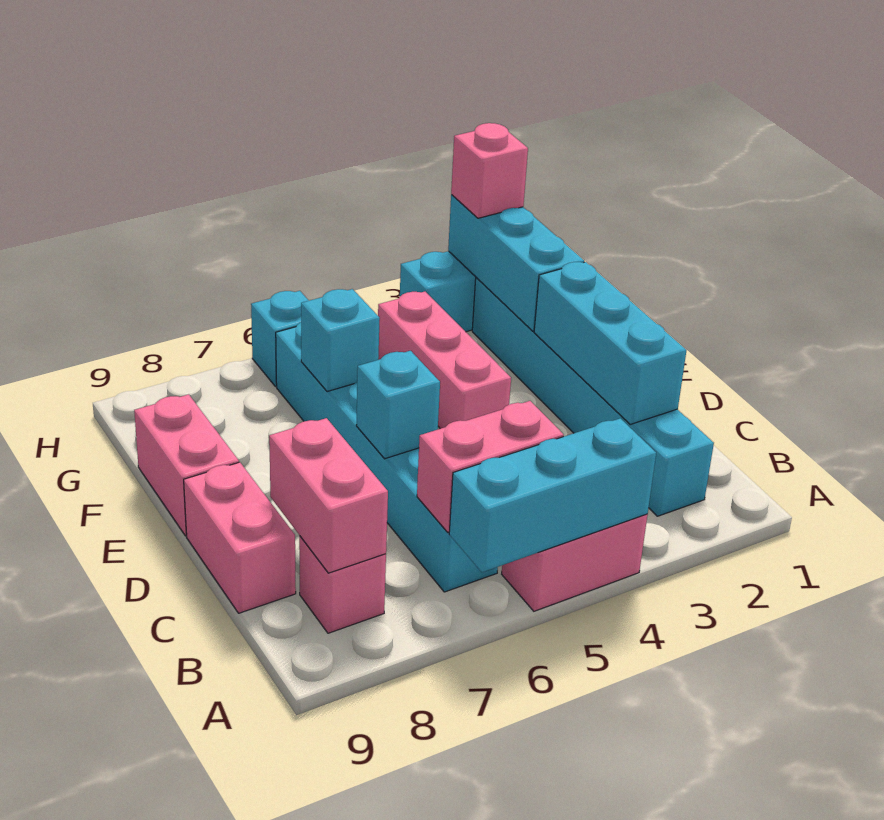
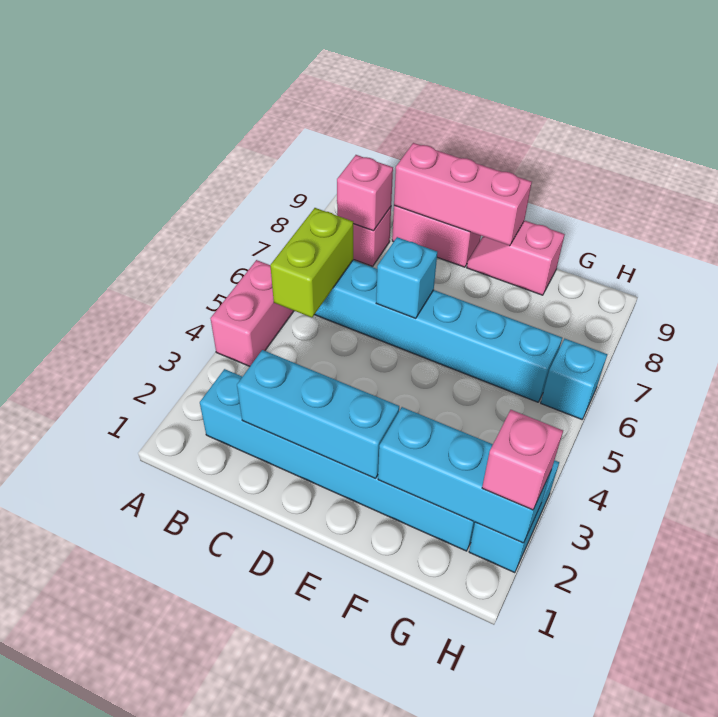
cyan 1x3 brick [449,418,656,572] -> none
pink 1x2 brick [417,401,564,532] -> lime 1x2 brick [270,208,353,318]
pink 1x2 brick [269,418,388,573] -> pink 1x1 brick [337,155,393,231]
pink 1x3 brick [378,292,511,429] -> pink 1x3 brick moved to [394,143,532,246]
pink 1x2 brick [134,394,239,536] -> pink 1x2 slope [467,221,565,295]
cyan 1x1 brick [301,289,380,392] -> none

